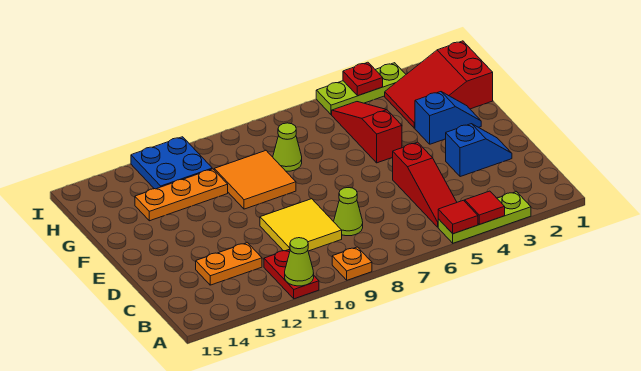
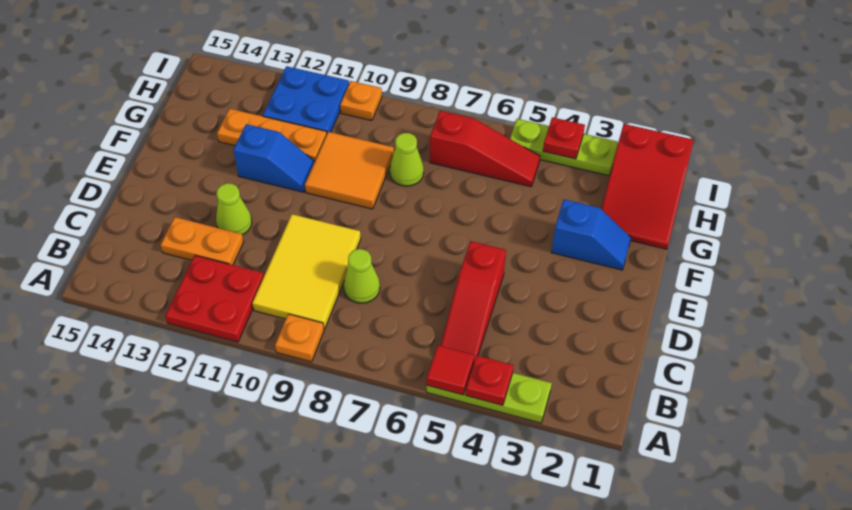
red 1x1 tile [465,191,505,224] -> red 1x1 plate [466,355,514,405]
red 1x2 plate [264,250,319,299] -> red 2x2 plate [165,256,264,342]
lime 1x1 cone [285,238,314,286] -> lime 1x1 cone moved to [216,183,252,235]
yellow 2x2 tile [260,199,342,251] -> yellow 2x3 tile [252,214,361,329]
blue 1x2 slope [446,124,512,177] -> blue 1x2 slope moved to [233,124,315,192]
red 1x3 slope [332,102,402,163] -> red 1x3 slope turned to [430,111,540,187]
red 2x3 slope [385,41,493,128] -> red 2x3 slope turned to [601,124,693,249]
none -> orange 1x1 plate [340,81,382,121]

